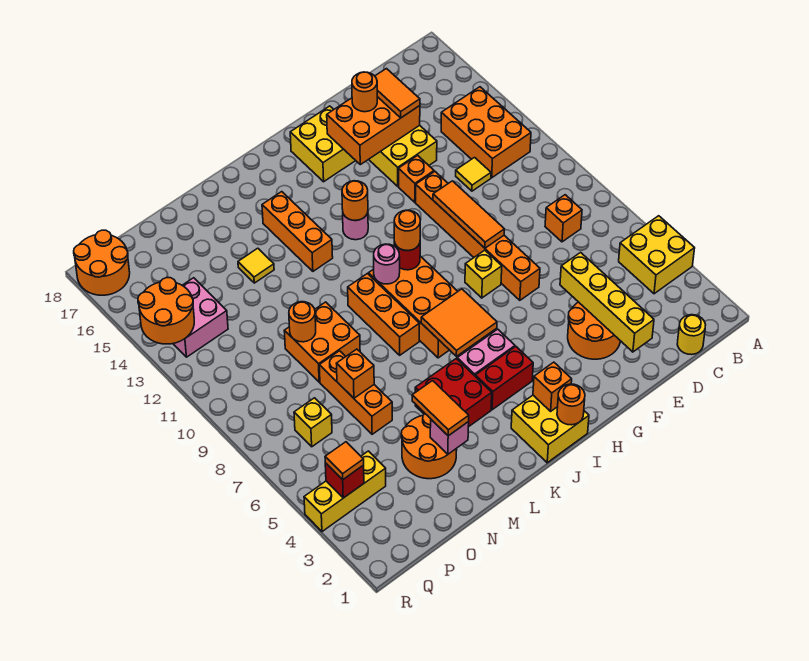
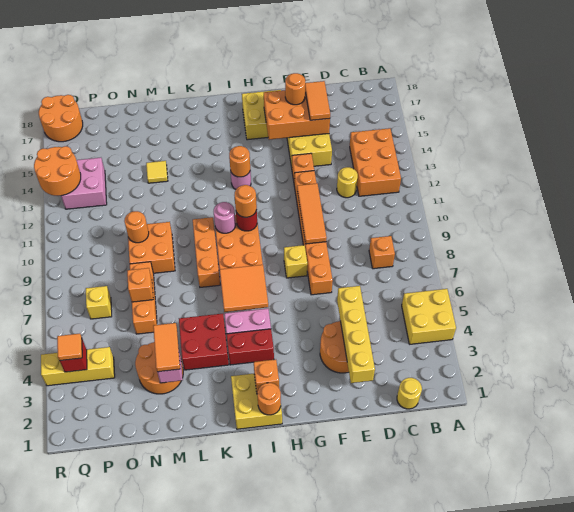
yellow 1x1 tile [456,158,491,191] -> yellow 1x1 round brick [337,167,358,198]
orange 1x3 brick [262,192,333,271] -> none

